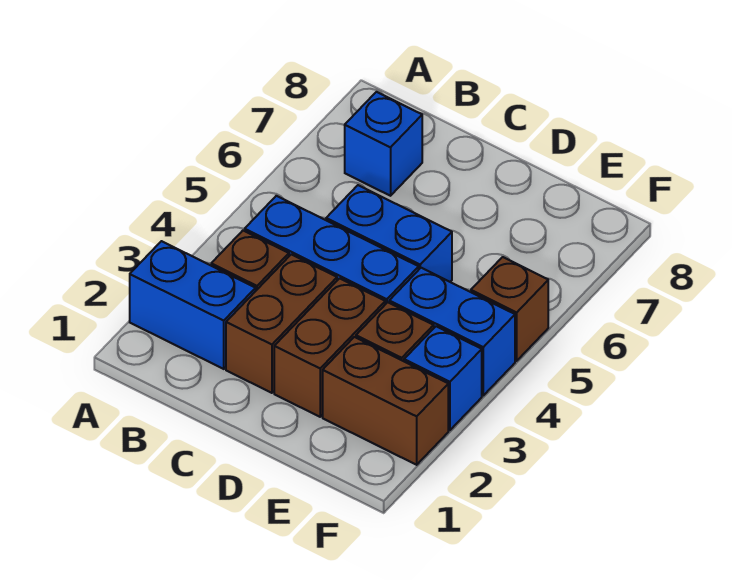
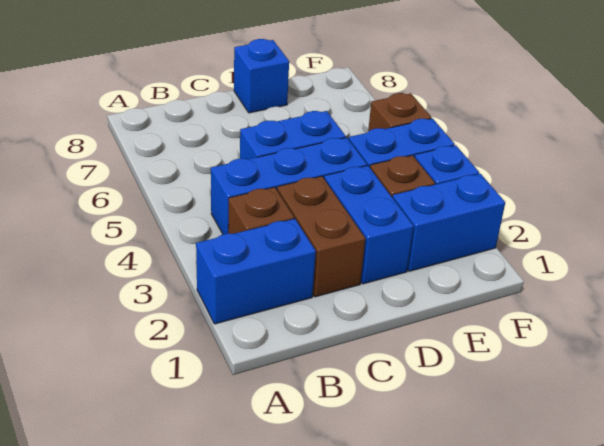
blue 1x1 brick [345,92,422,196] -> blue 1x1 brick moved to [234,39,289,113]
brown 1x2 brick [274,278,385,417] -> blue 1x2 brick [324,166,413,284]
brown 1x2 brick [323,337,448,465] -> blue 1x2 brick [393,174,505,271]

